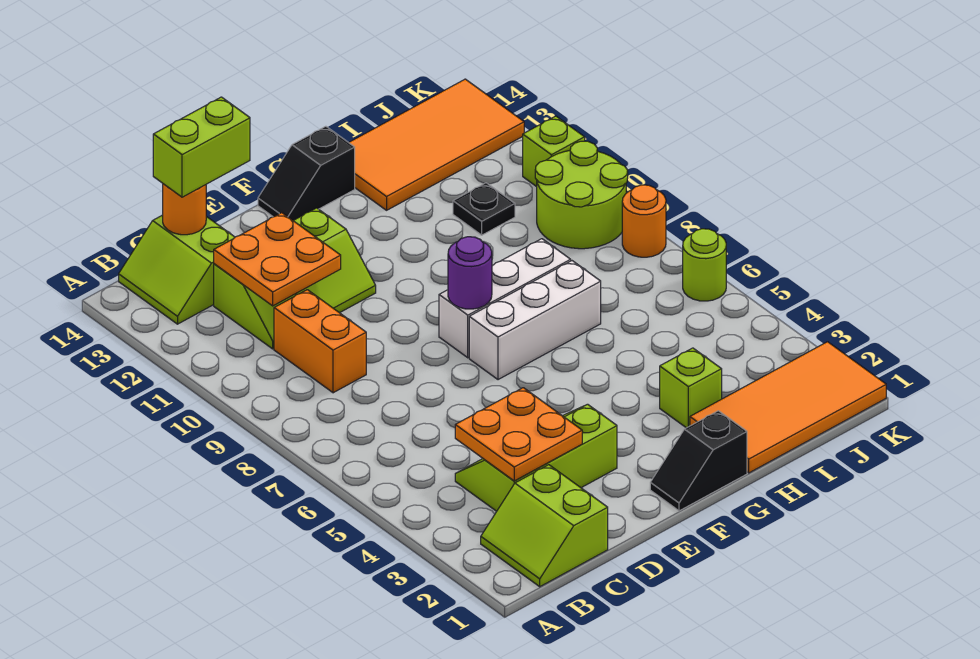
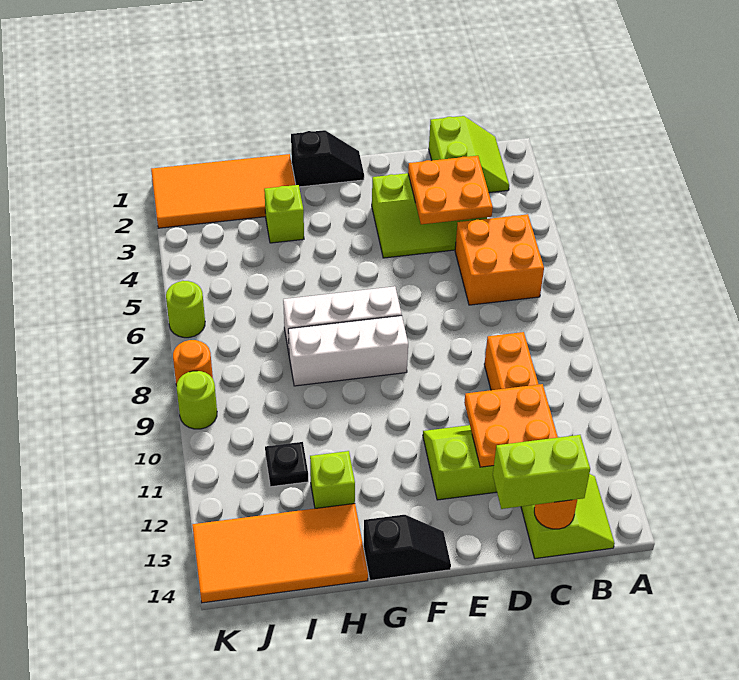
none -> orange 2x2 brick [455,214,544,305]
purple 1x1 round brick [448,237,492,309] -> none
lime 2x2 round brick [535,141,628,249] -> lime 1x1 round brick [177,371,217,429]
lime 1x1 brick [523,116,585,187] -> lime 1x1 brick moved to [310,451,355,508]

